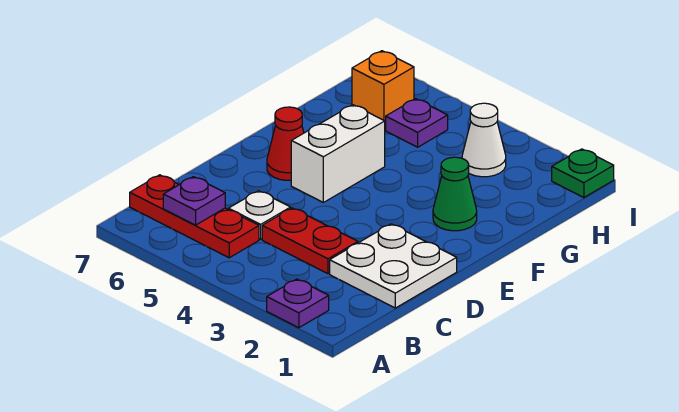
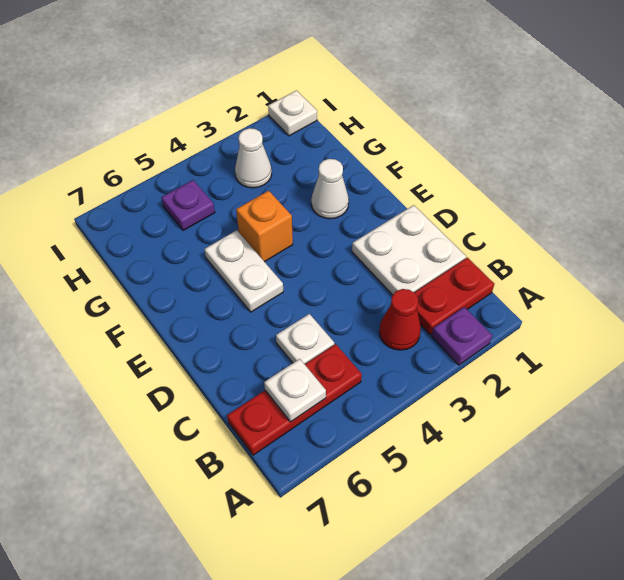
purple 1x1 plate [163,177,225,225] -> white 1x1 plate [264,359,326,422]
red 1x2 plate [262,208,358,274] -> red 1x2 plate moved to [414,258,494,335]
white 1x2 brick [291,105,385,202] -> white 1x2 plate [204,230,283,312]
red 1x1 cone [267,107,304,180] -> red 1x1 cone moved to [379,289,421,350]
green 1x1 cone [433,157,477,231] -> white 1x1 cone [311,159,349,219]
orange 1x1 brick [352,51,414,129] -> orange 1x1 brick moved to [236,191,293,262]
green 1x1 plate [552,149,614,198] -> white 1x1 plate [268,90,317,136]

